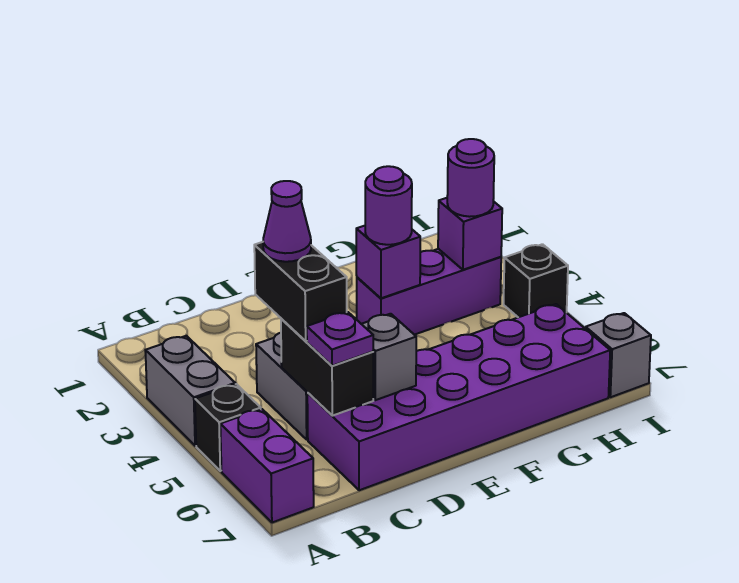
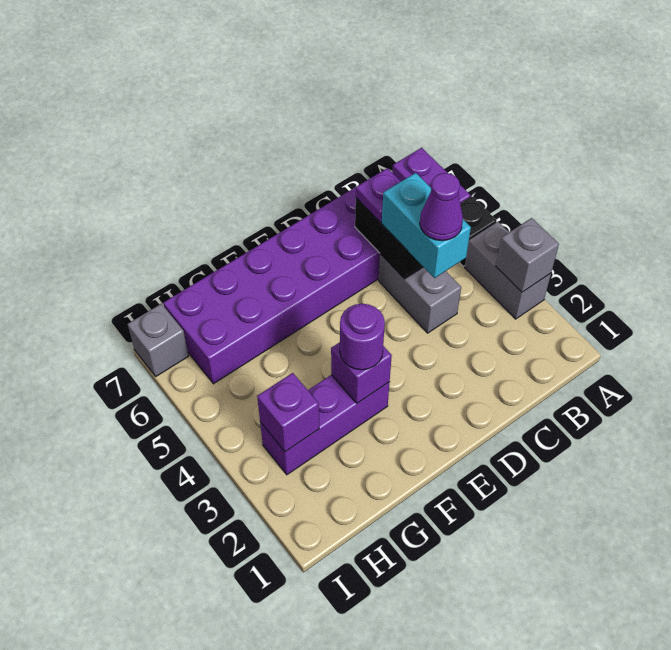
black 1x2 brick [254,242,347,341] -> cyan 1x2 brick [382,173,471,278]
grey 1x1 brick [362,314,416,400] -> grey 1x1 brick moved to [496,218,559,292]
purple 1x1 round brick [447,139,494,217] -> none
black 1x1 brick [504,244,568,317] -> none

